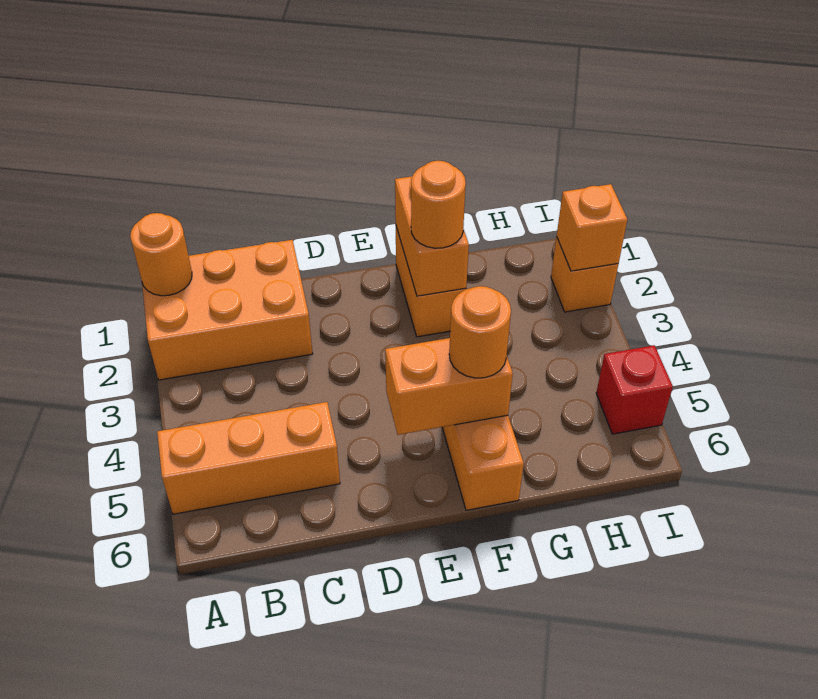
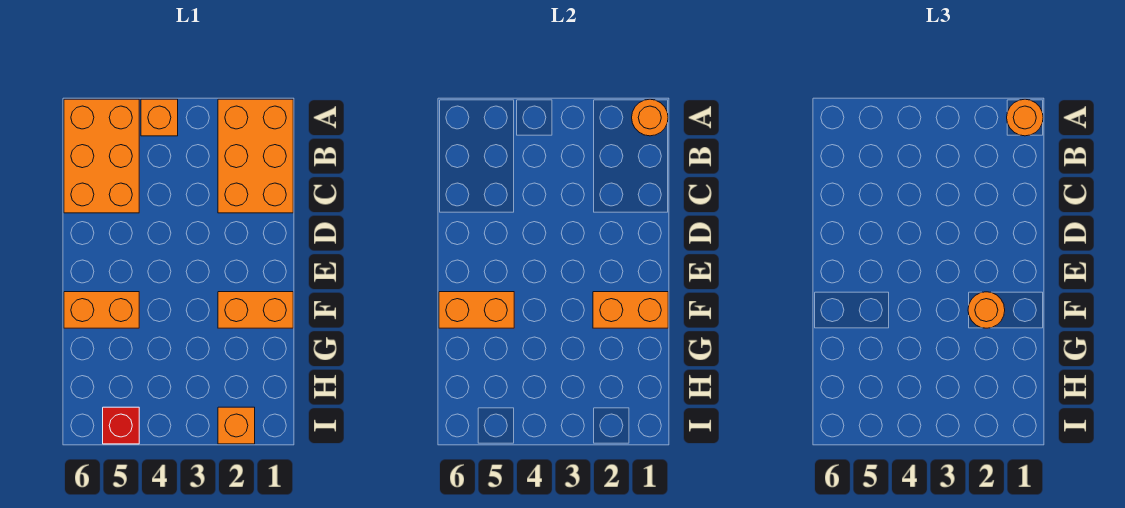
orange 1x3 brick [157,402,340,514] -> orange 2x3 brick [64,99,139,213]
orange 1x2 brick [385,338,513,435] -> orange 1x2 brick turned to [439,292,514,328]
orange 1x1 round brick [449,286,511,378] -> orange 1x1 round brick moved to [1007,99,1043,136]
orange 1x1 brick [557,184,627,271] -> orange 1x1 brick moved to [141,99,178,136]

